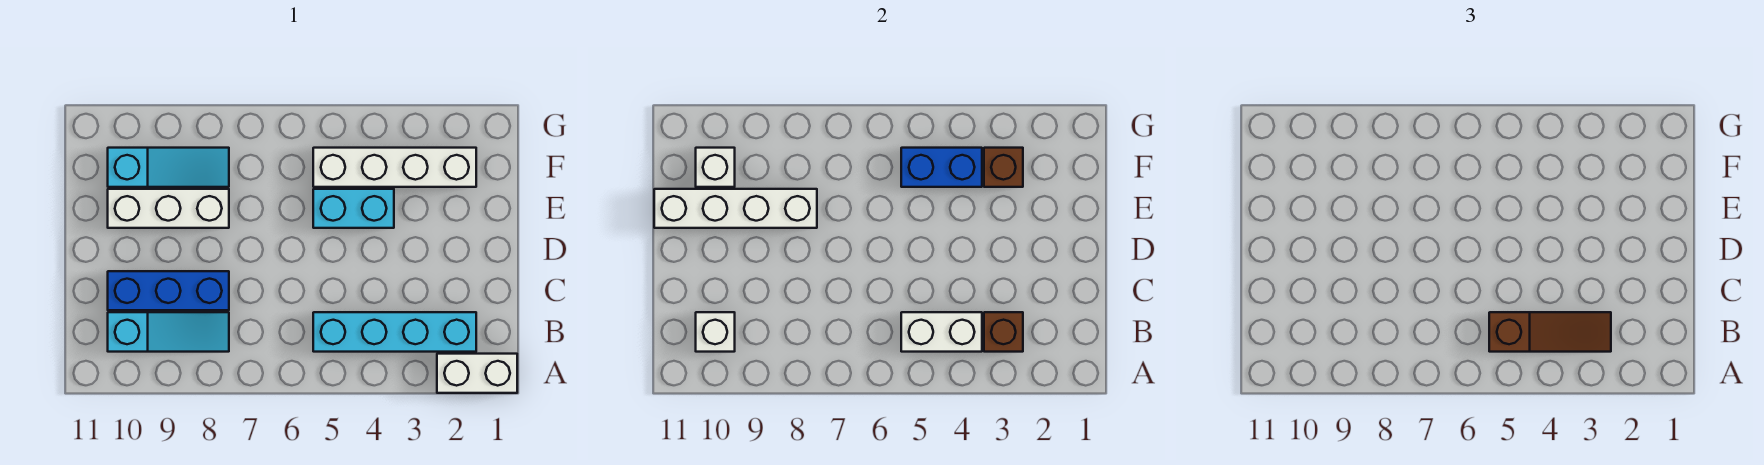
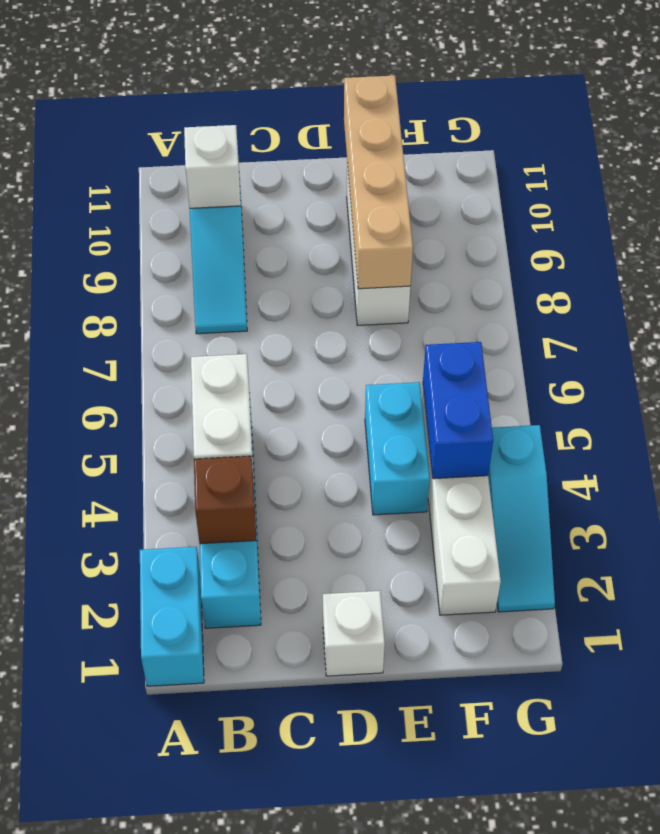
white 1x2 brick [437,354,517,393] -> cyan 1x2 brick [140,547,204,686]
brown 1x3 slope [1489,312,1611,352] -> none
blue 1x3 brick [108,271,229,310] -> none
white 1x4 brick [654,189,817,228] -> tan 1x4 brick [344,76,413,289]
brown 1x1 brick [984,148,1023,187] -> none
cyan 1x3 slope [108,148,229,187] -> cyan 1x3 slope moved to [488,425,555,612]
white 1x1 brick [696,148,735,187] -> white 1x1 brick moved to [323,591,385,676]

